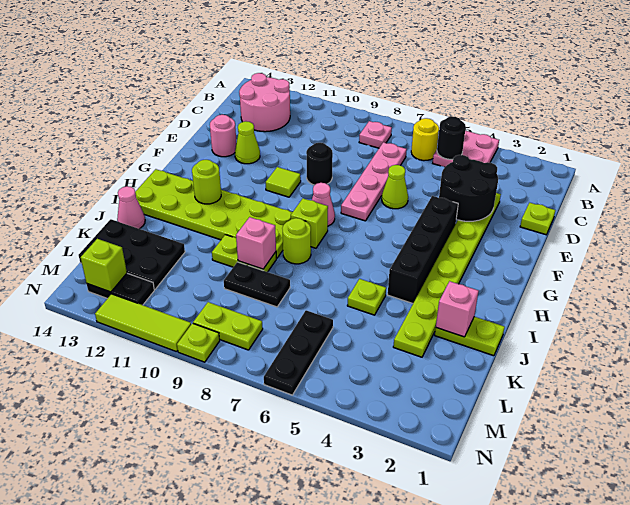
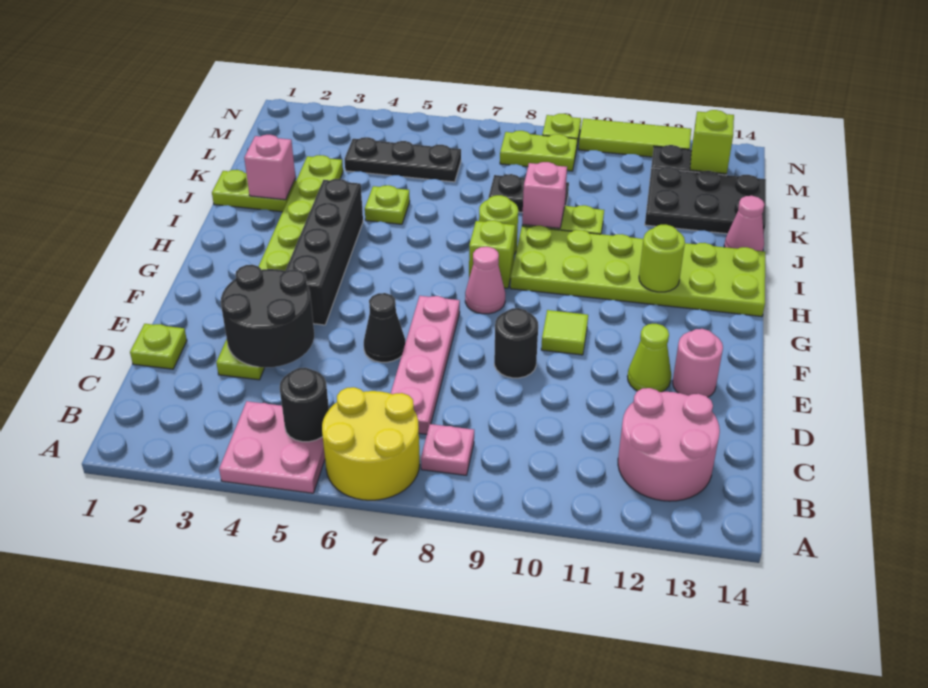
yellow 1x1 round brick [411,118,439,161] -> yellow 2x2 round brick [322,387,420,500]
lime 1x1 cone [382,165,408,209] -> black 1x1 cone [364,293,405,362]
black 1x3 plate [264,310,333,395] -> black 1x3 plate turned to [344,137,461,182]

